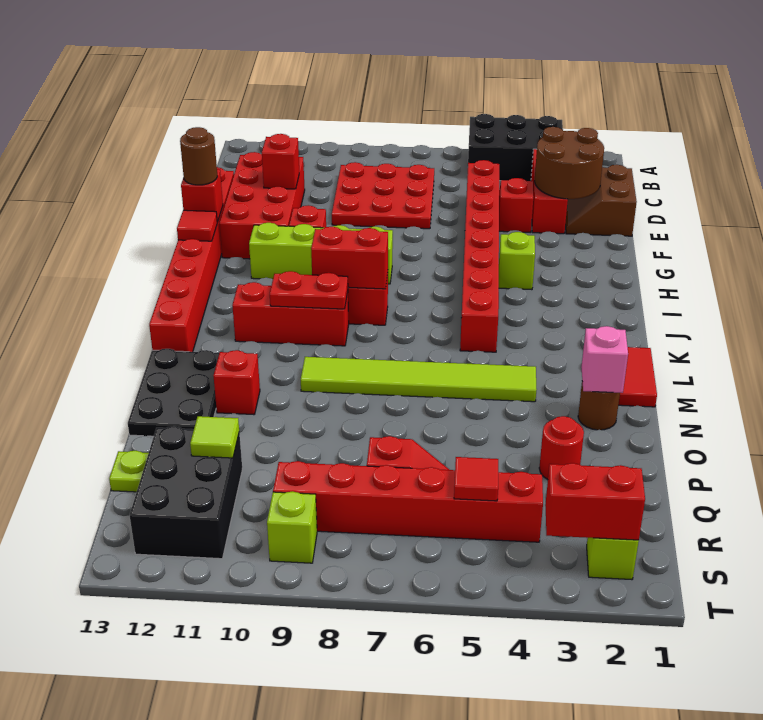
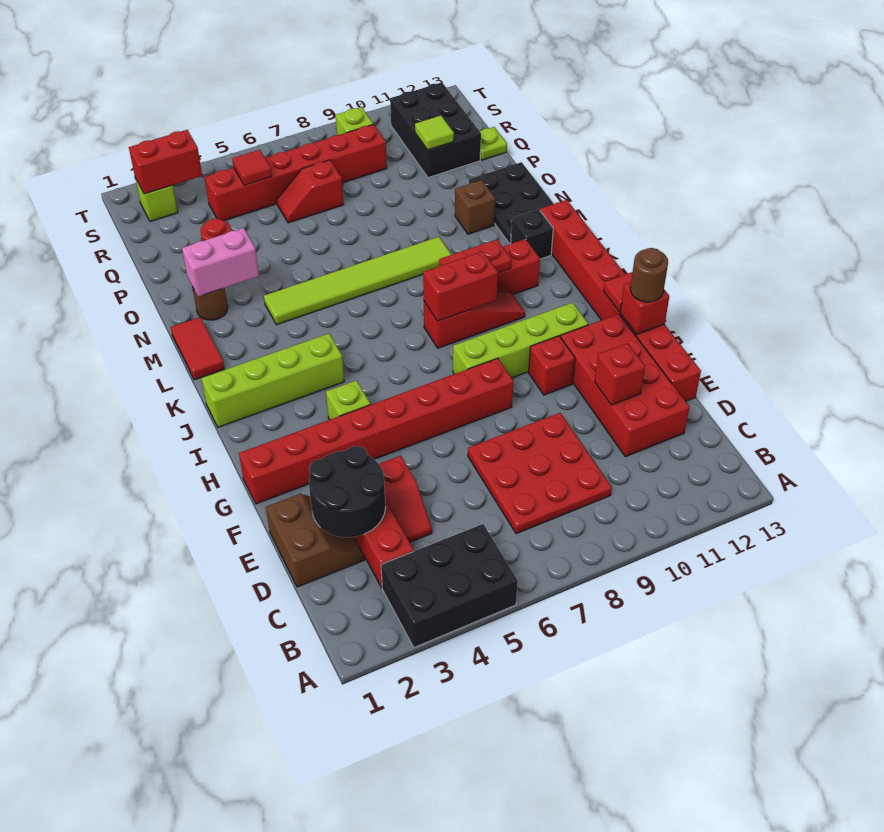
brown 2x2 round brick [534,127,604,199] -> black 2x2 round brick [309,446,386,537]
red 1x8 brick [460,160,499,352] -> red 1x8 brick turned to [239,358,513,504]
none -> lime 1x4 brick [201,334,344,427]
none -> black 1x1 brick [511,209,553,259]
pink 1x1 brick [581,326,628,393] -> pink 1x2 brick [182,228,259,297]
red 1x1 brick [213,350,260,415] -> brown 1x1 brick [455,180,495,234]

